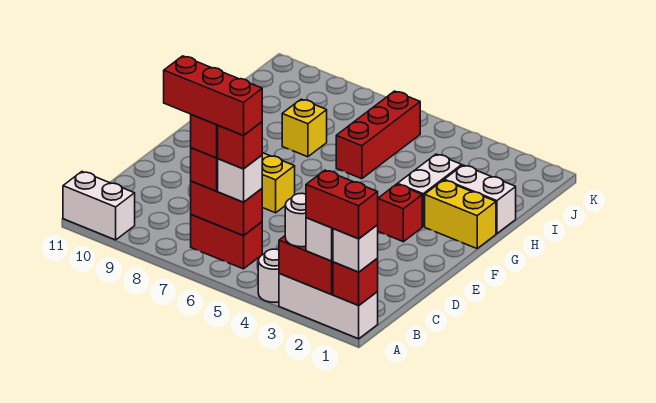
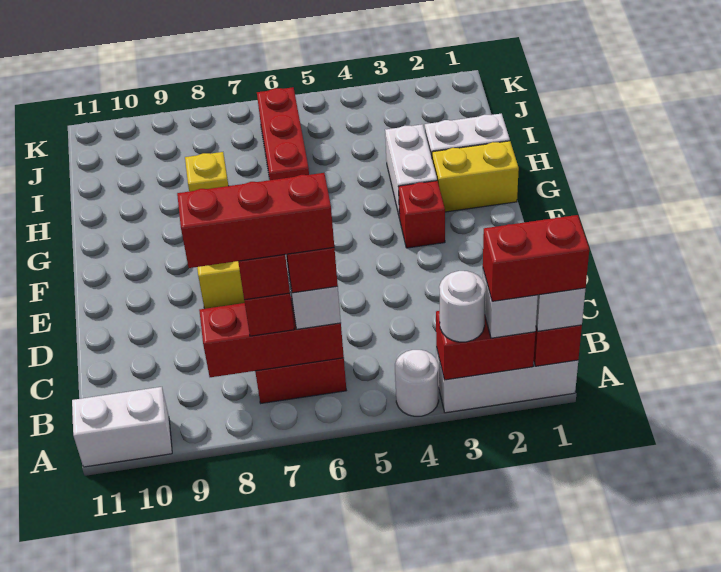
red 1x2 brick [191,181,262,236] -> red 1x3 brick [199,296,344,377]

